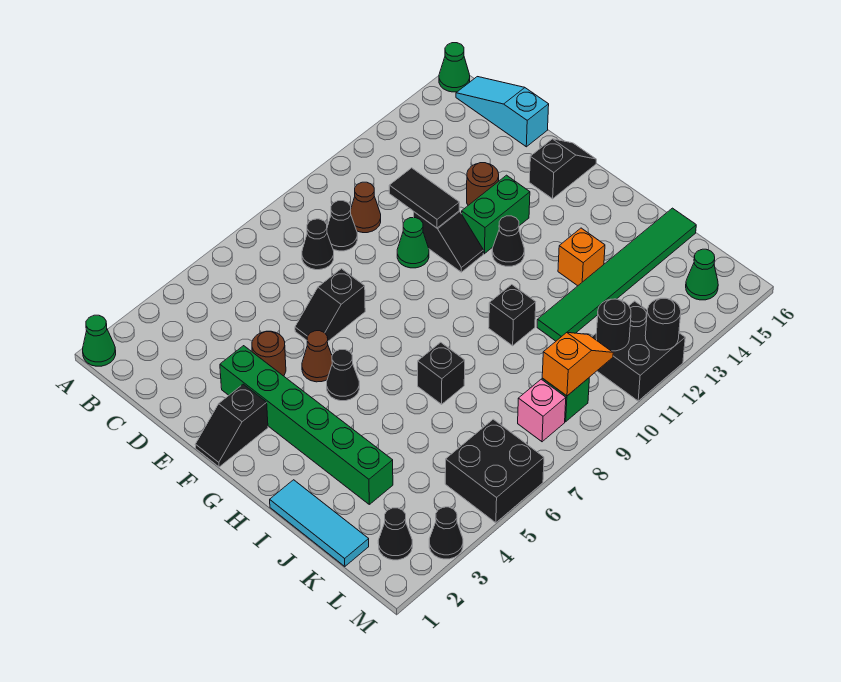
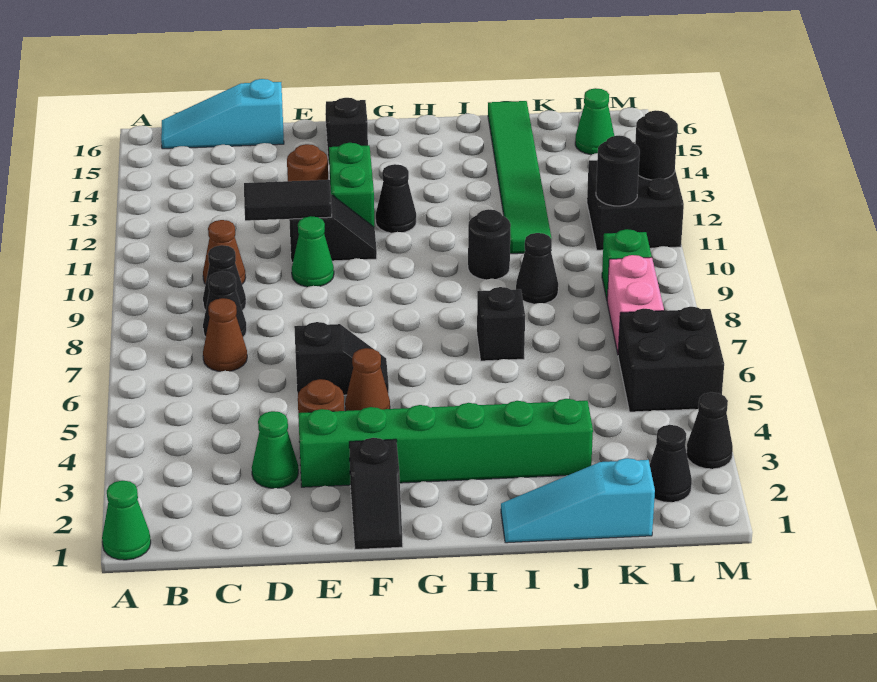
green 1x1 cone [439,43,470,92] -> green 1x1 cone moved to [252,411,298,488]
none -> brown 1x1 cone [203,298,247,372]
black 1x2 slope [295,269,365,341] -> black 1x2 slope turned to [294,322,389,397]
black 1x1 cone [327,350,359,401] -> black 1x1 cone moved to [516,233,558,304]
cyan 1x3 tile [270,480,369,566] -> cyan 1x3 slope [501,458,655,543]
black 1x1 brick [489,285,536,346] -> black 1x1 round brick [468,209,511,280]
orange 1x1 brick [558,228,605,286] -> none
pink 1x1 brick [518,379,566,442] -> pink 1x2 brick [607,255,664,353]
orange 1x2 slope [542,332,613,396] -> none

